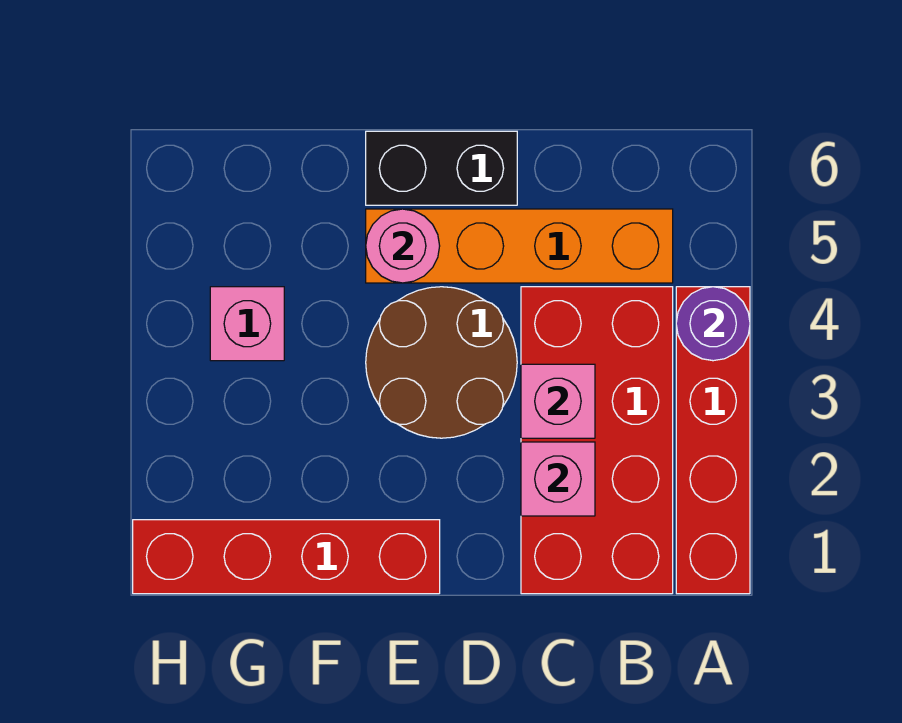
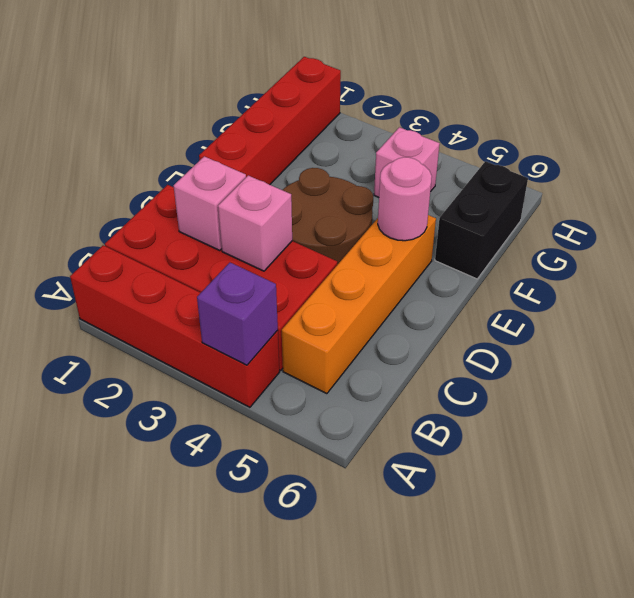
purple 1x1 round brick [676,287,750,361] -> purple 1x1 brick [197,263,278,365]
black 1x2 brick [366,131,517,205] -> black 1x2 brick moved to [435,161,528,279]

